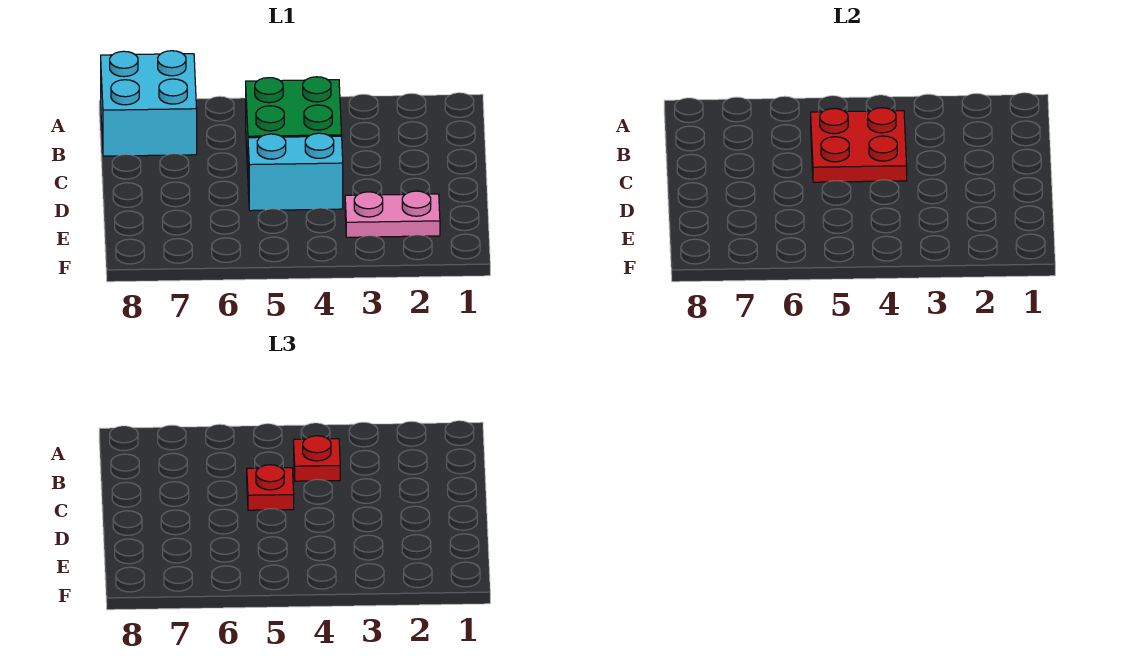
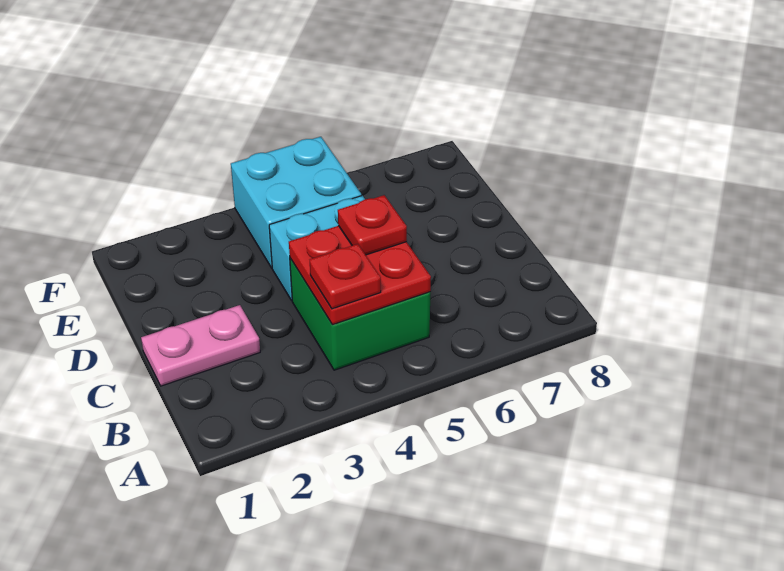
cyan 2x2 brick [101,51,197,156] -> cyan 2x2 brick moved to [231,137,361,268]
pink 1x2 plate [345,191,440,237] -> pink 1x2 plate moved to [141,305,260,386]

